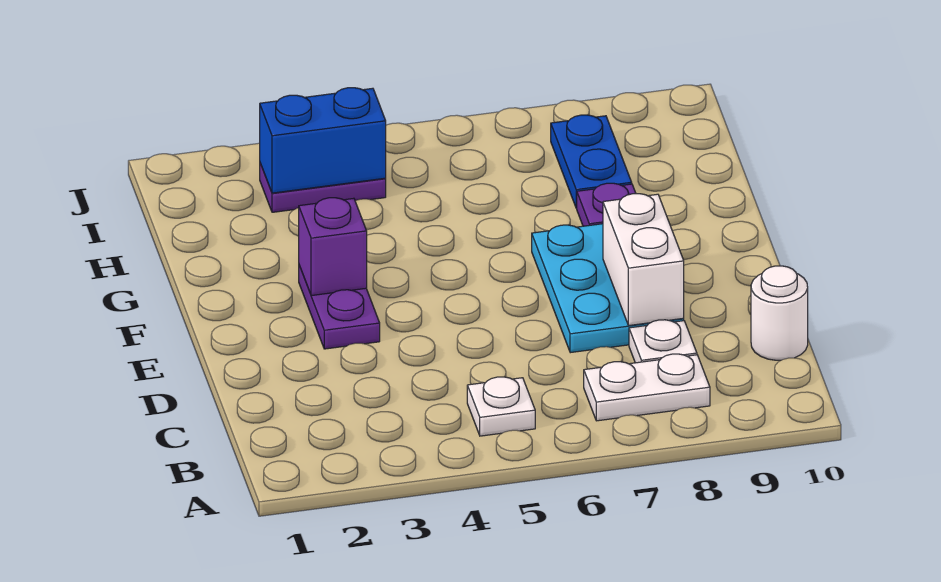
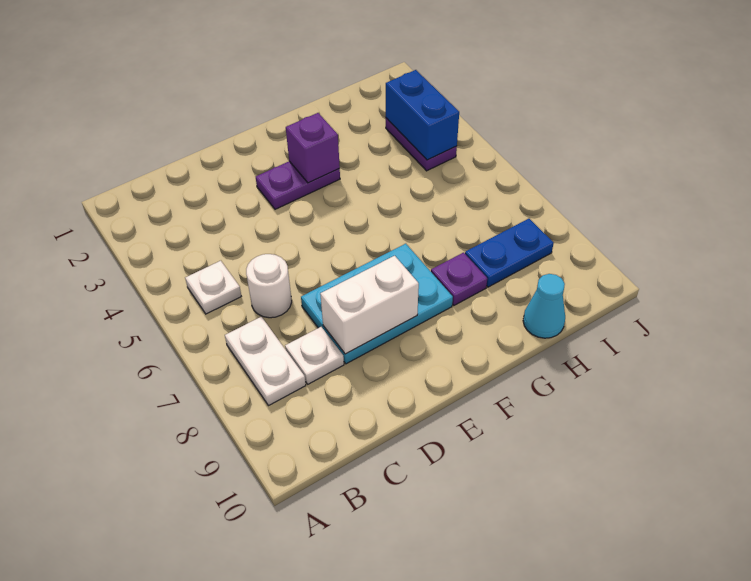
white 1x1 round brick [751,266,808,360] -> white 1x1 round brick moved to [246,254,292,318]
none -> cyan 1x1 cone [523,274,565,338]

